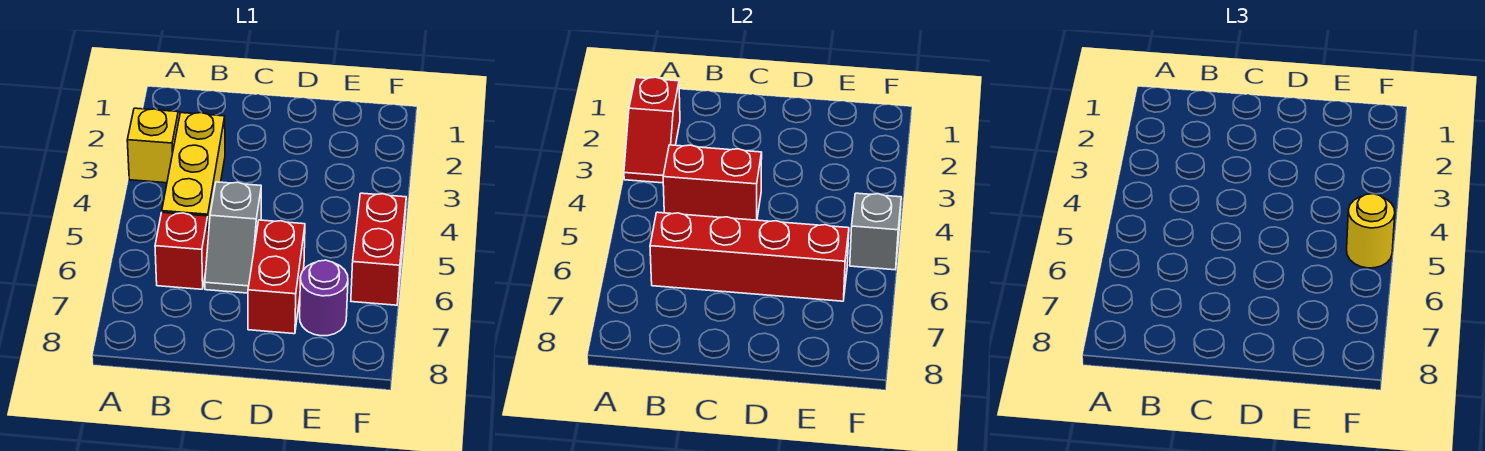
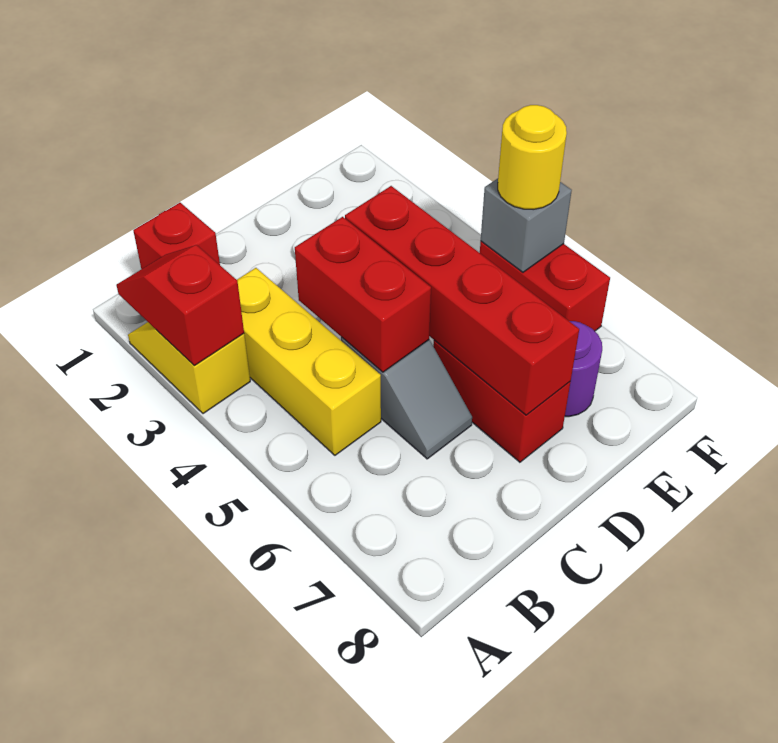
red 1x2 slope [624,77,680,183] -> red 1x2 slope turned to [116,245,244,366]
red 1x2 brick [663,145,762,220] -> red 1x2 brick turned to [295,217,431,372]
red 1x1 brick [155,212,208,289] -> red 1x1 brick moved to [133,203,220,269]
red 1x4 brick [650,212,849,301] -> red 1x4 brick turned to [345,186,579,415]

